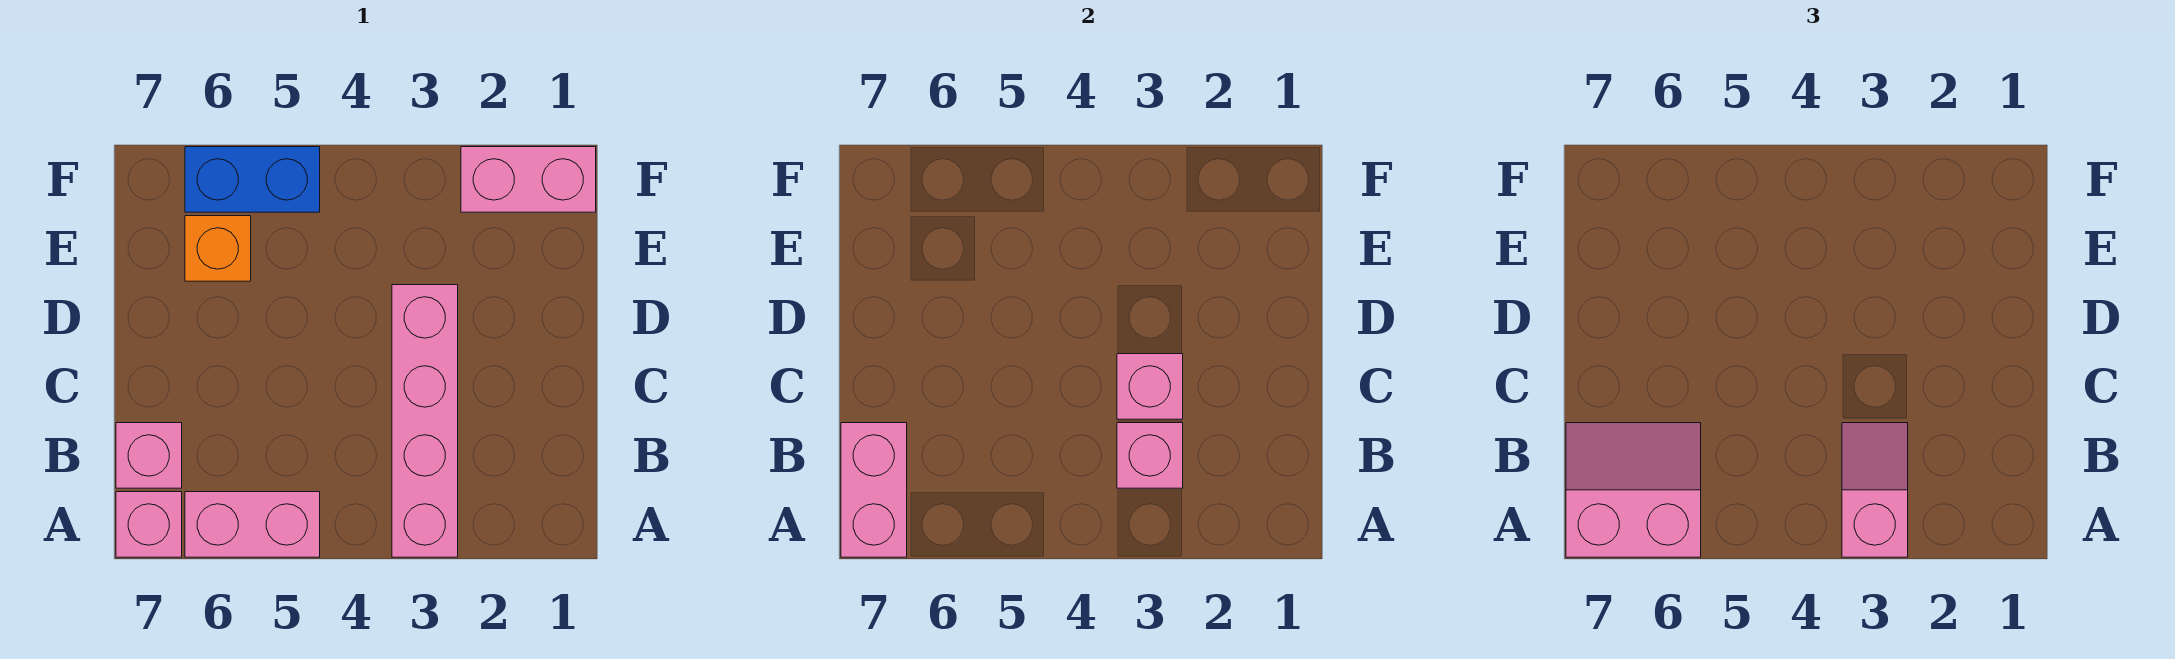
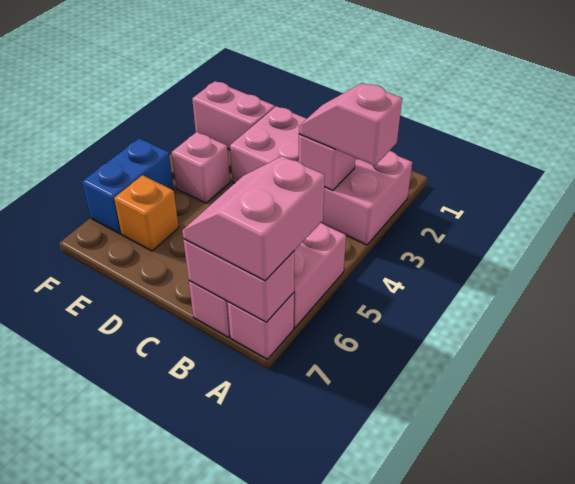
pink 1x4 brick [392,285,458,557] -> pink 2x4 brick [230,106,412,245]
pink 1x1 brick [1117,354,1183,419] -> pink 1x1 brick moved to [172,132,230,203]
pink 1x2 brick [461,147,596,212] -> pink 1x2 brick turned to [192,81,275,150]

